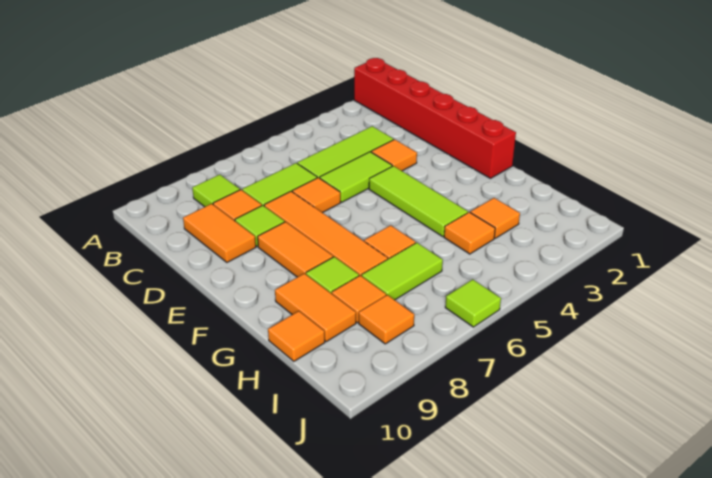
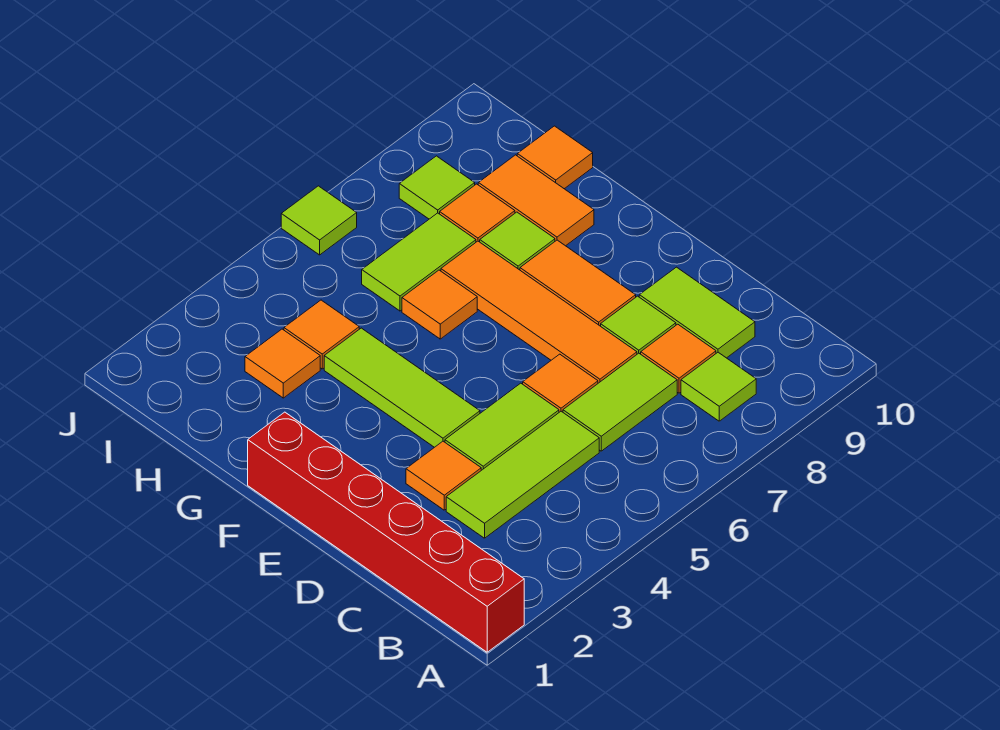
orange 1x2 tile [183,204,256,262] -> lime 1x2 tile [639,267,755,358]
orange 1x1 tile [359,295,414,344] -> lime 1x1 tile [399,156,475,219]

